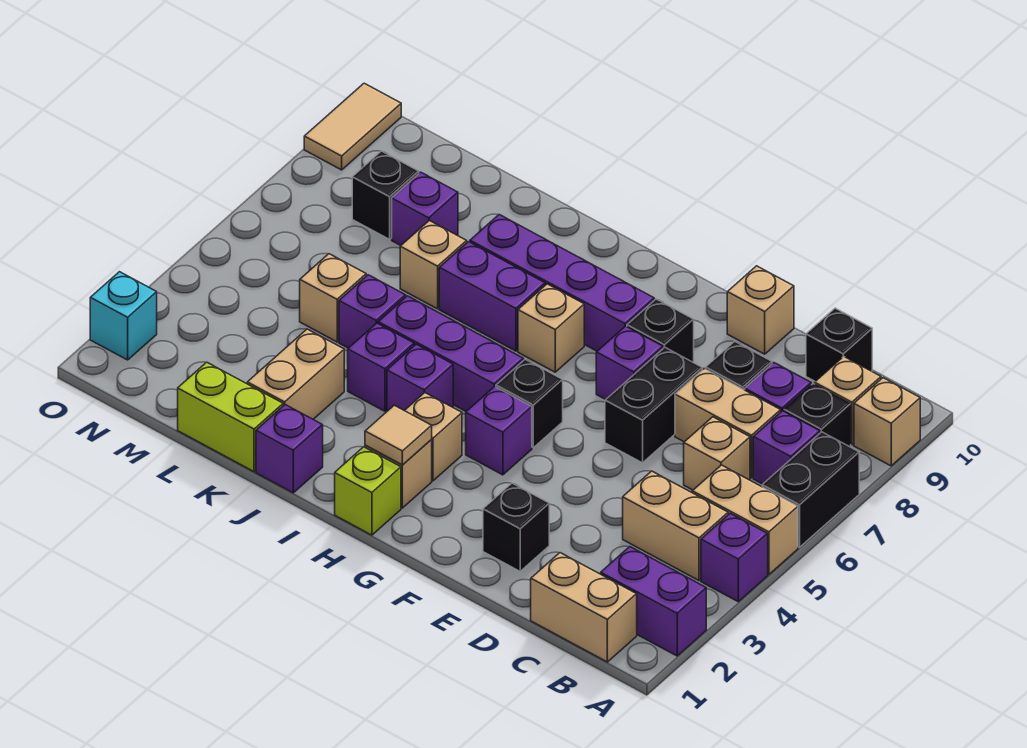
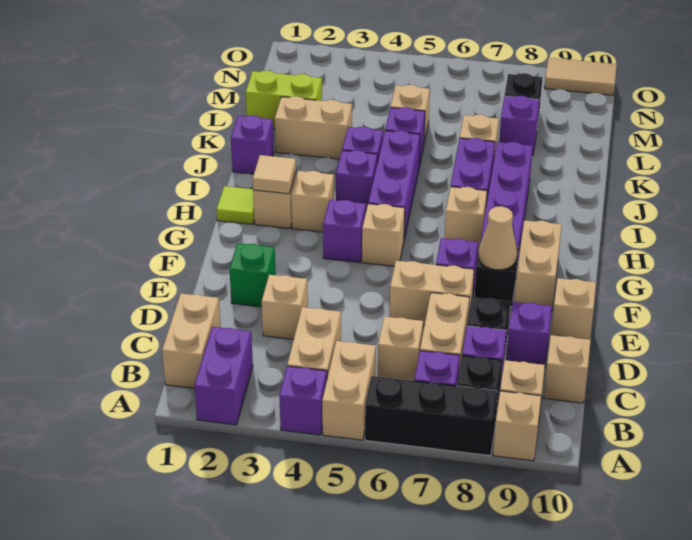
black 1x2 brick [762,432,859,547] -> black 1x3 brick [365,376,498,456]
black 1x1 brick [806,308,872,381] -> tan 1x1 brick [544,335,591,403]
none -> tan 1x1 brick [262,275,308,339]
none -> purple 1x1 brick [506,302,552,365]
black 1x1 brick [483,483,549,571] -> green 1x1 brick [230,243,276,307]
black 1x2 brick [605,347,702,463] -> tan 1x2 brick [390,261,474,325]
none -> tan 1x1 cone [478,206,517,270]
none -> tan 1x2 brick [514,220,562,311]
black 1x1 brick [496,359,563,448] -> tan 1x1 brick [362,204,405,266]
lime 1x1 brick [335,447,401,535] -> lime 1x1 tile [217,186,254,224]
lime 1x2 brick [178,362,283,472] -> lime 1x2 brick turned to [246,70,322,129]
cyan 1x1 brick [90,272,157,360] -> none

